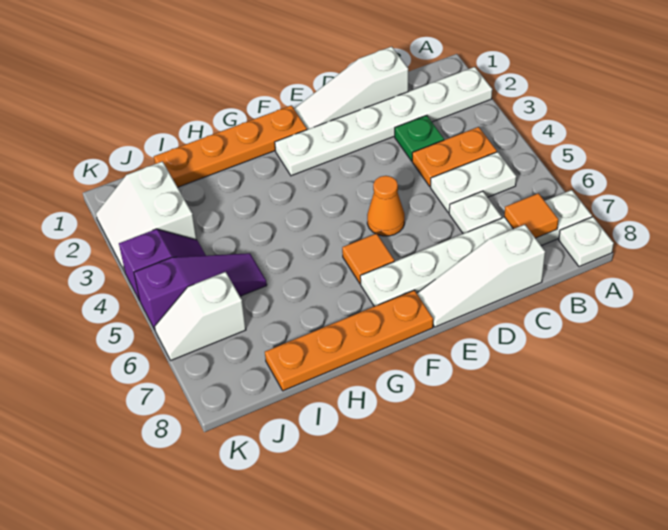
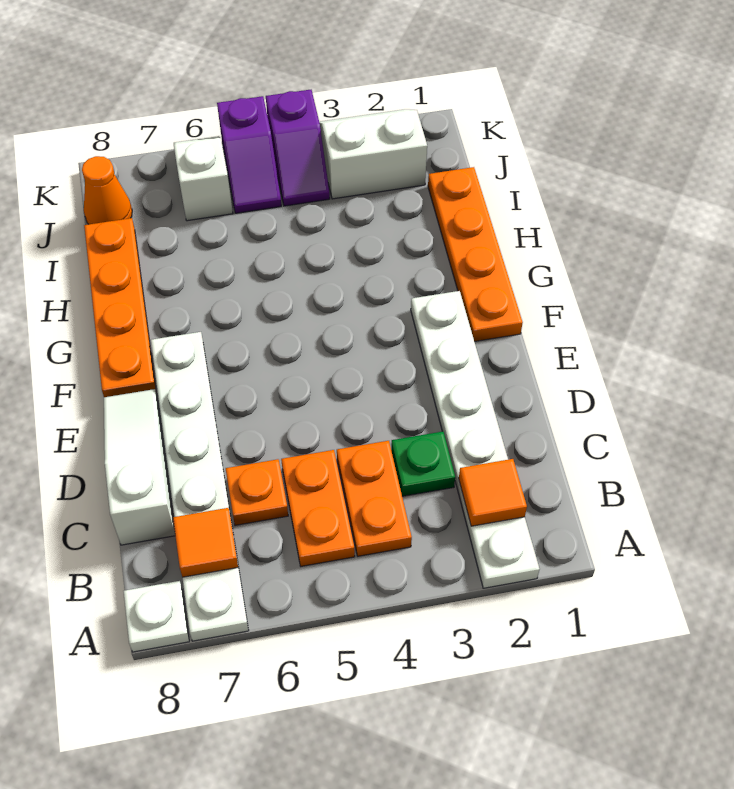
white 1x2 plate [431,152,516,213] -> orange 1x2 plate [281,450,355,566]
white 1x3 slope [294,47,408,130] -> none
white 1x1 plate [449,191,502,234] -> orange 1x1 plate [226,459,288,525]
orange 1x1 cone [367,176,405,236] -> orange 1x1 cone moved to [82,156,132,224]
orange 1x1 tile [342,233,394,284] -> orange 1x1 tile moved to [459,459,527,526]
purple 1x3 slope [134,253,267,330] -> purple 1x2 slope [217,96,281,213]

